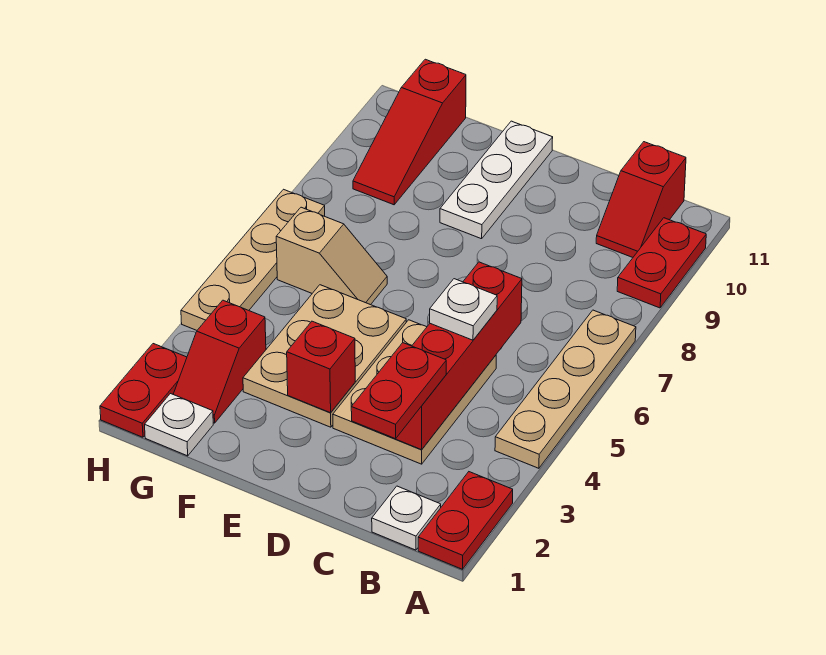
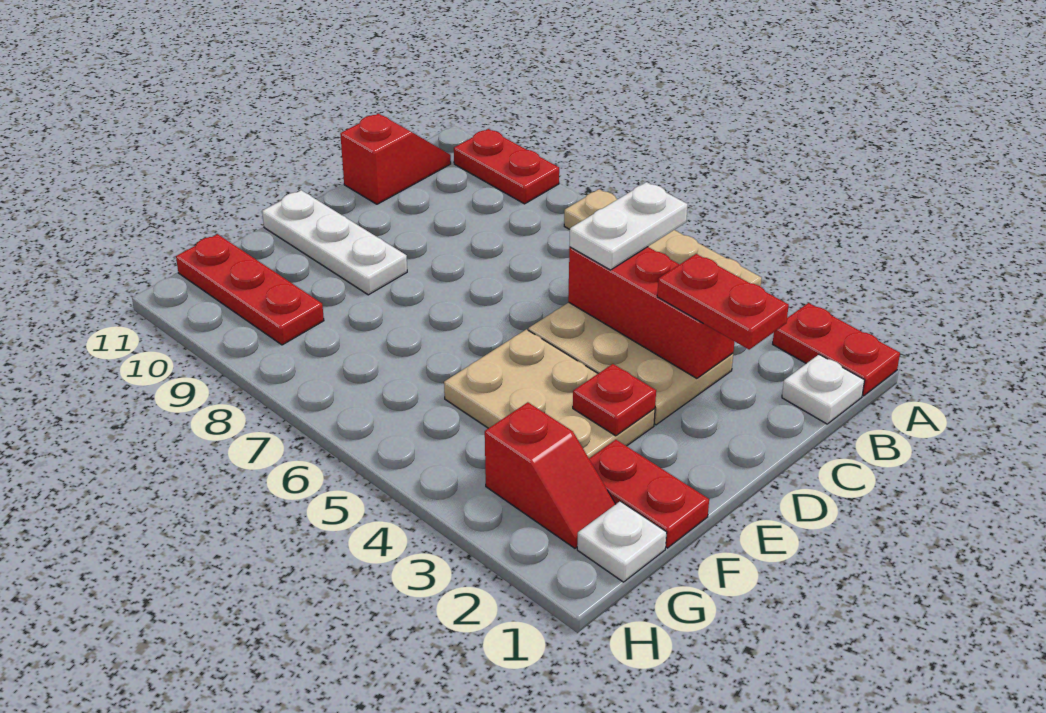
red 1x2 slope [596,142,686,257] -> red 1x2 slope turned to [340,114,451,204]
red 1x4 brick [379,262,522,450] -> red 1x3 brick [568,247,734,378]
white 1x1 plate [430,279,497,340] -> white 1x2 plate [569,182,688,270]
red 1x1 brick [287,321,355,413] -> red 1x1 plate [573,364,656,436]
tan 1x2 slope [276,207,387,305] -> none
red 1x3 slope [353,59,466,205] -> red 1x3 plate [176,234,324,345]
red 1x2 plate [100,344,187,437] -> red 1x2 plate moved to [589,440,709,548]
tan 1x4 plate [181,189,325,330] -> none

